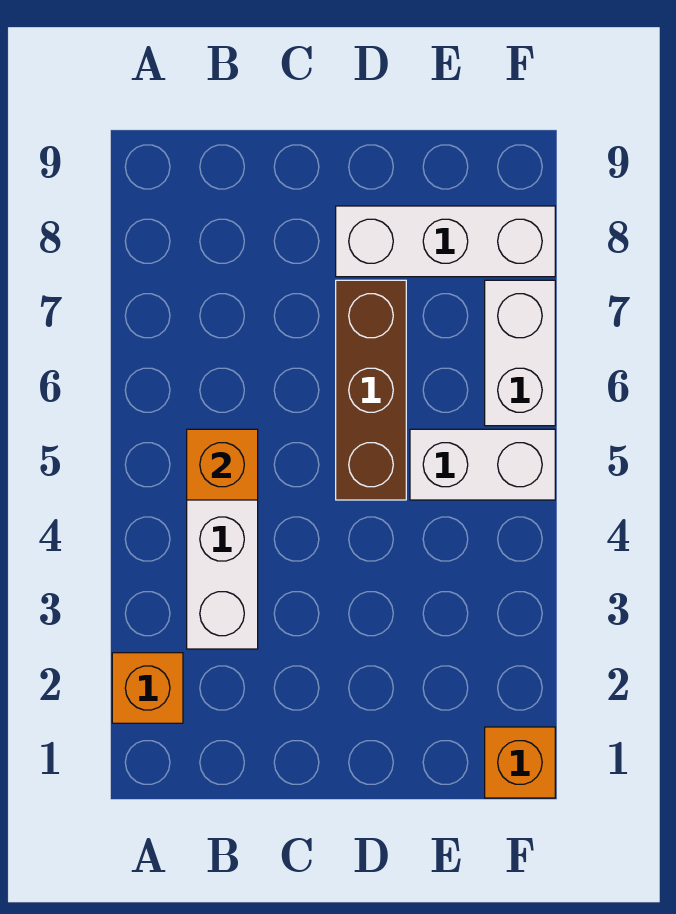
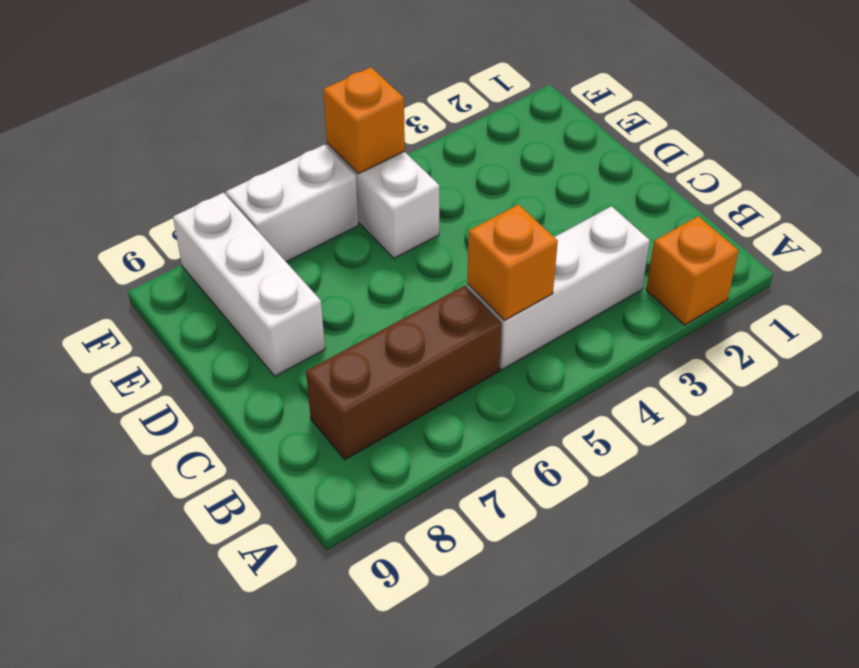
brown 1x3 brick [336,280,406,500] -> brown 1x3 brick moved to [306,285,502,459]
orange 1x1 brick [485,727,555,798] -> orange 1x1 brick moved to [323,67,405,174]

